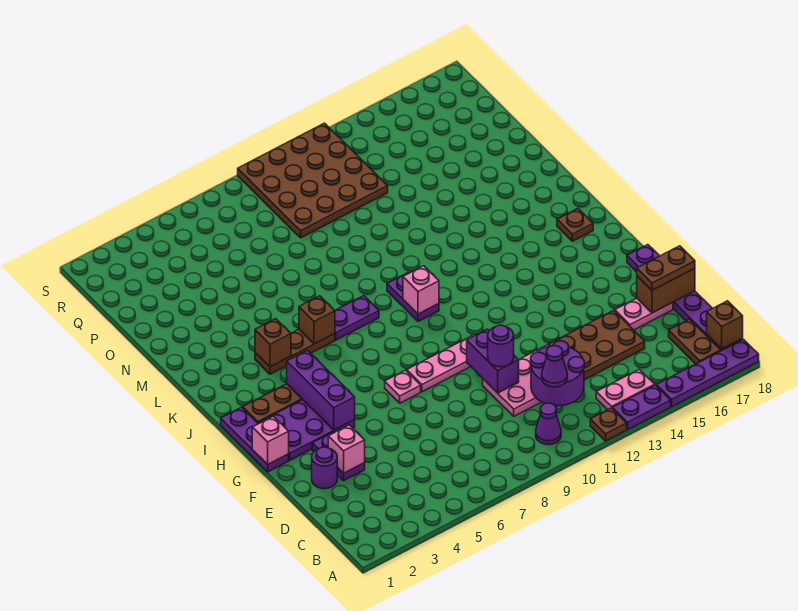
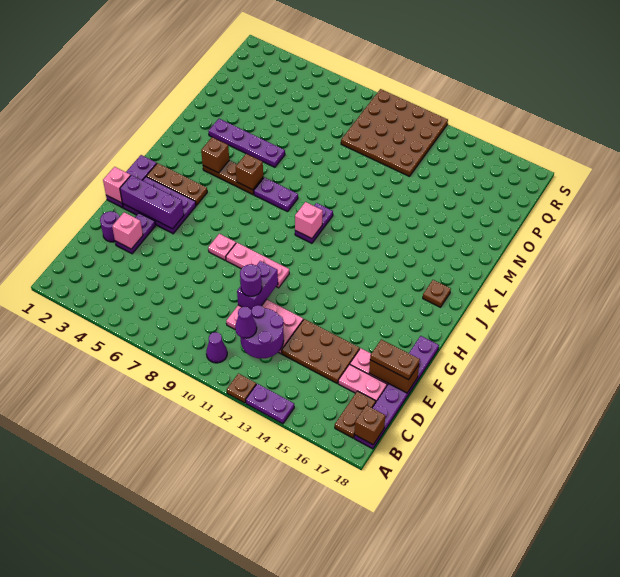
purple 1x4 plate [656,339,759,406] -> purple 1x4 plate moved to [208,119,285,167]
pink 1x2 plate [596,369,655,410] -> pink 1x2 plate moved to [338,364,387,402]
purple 1x3 brick [287,350,355,430] -> purple 1x3 brick turned to [120,175,184,229]

